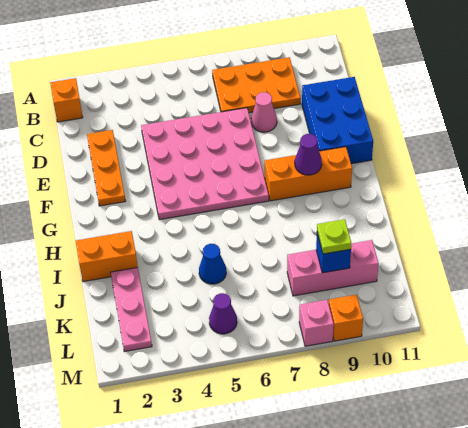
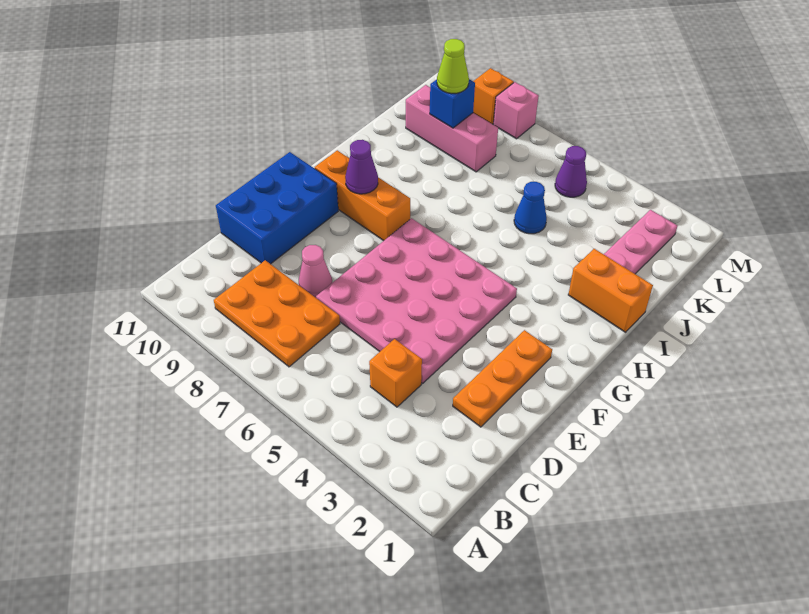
orange 1x1 brick [50,78,83,122] -> orange 1x1 brick moved to [369,339,422,407]
lime 1x1 plate [317,219,351,254] -> lime 1x1 cone [437,39,469,94]

